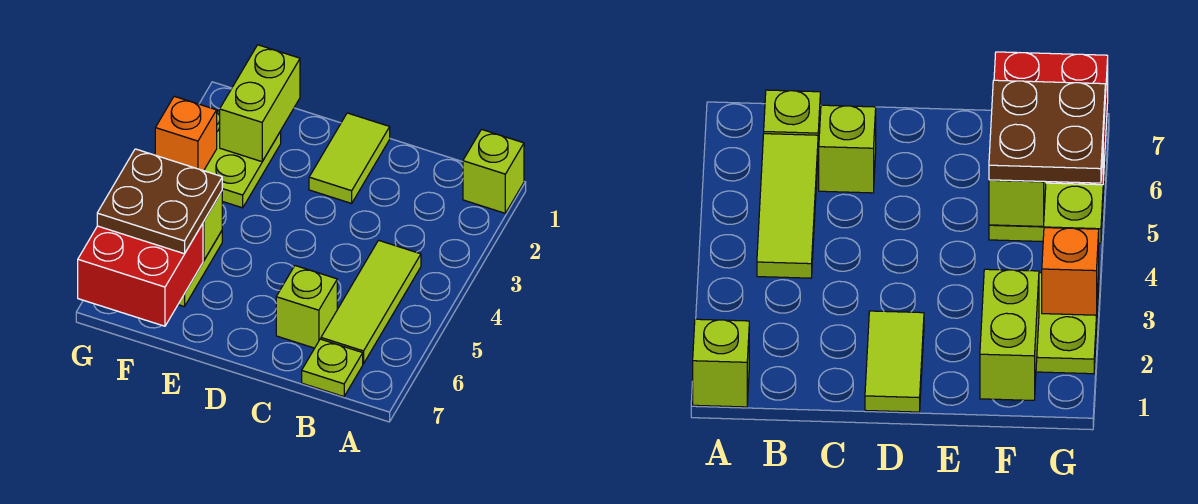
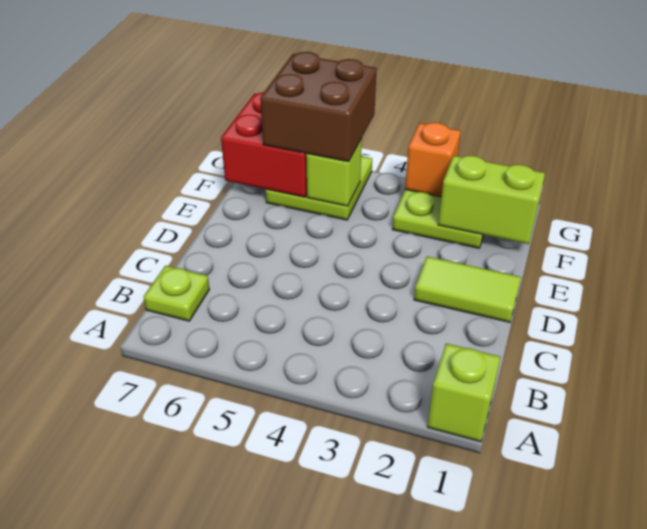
lime 1x3 tile [321,240,421,364] -> none
lime 1x1 brick [276,266,337,348] -> none
brown 2x2 plate [97,149,222,254] -> brown 2x2 brick [260,52,377,162]

